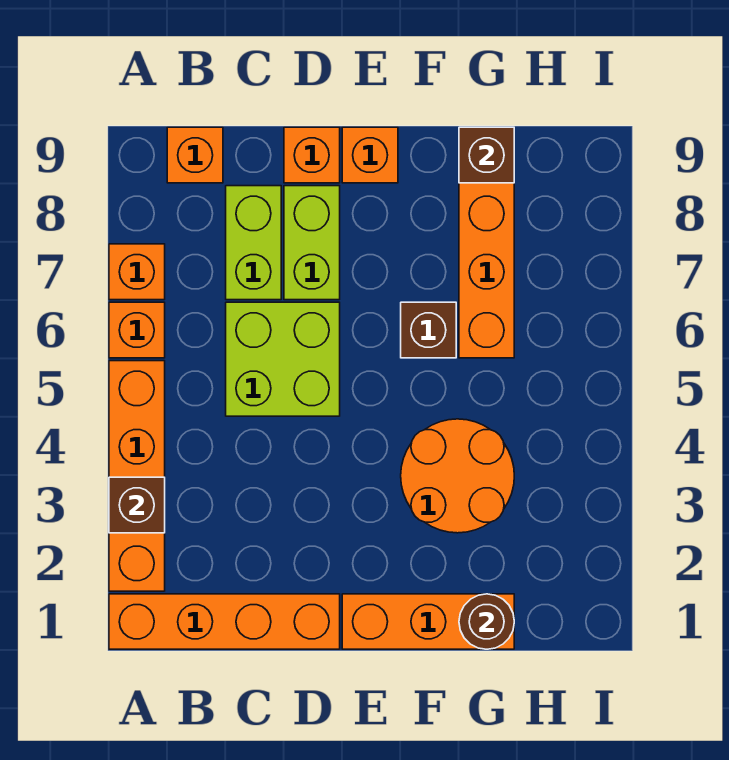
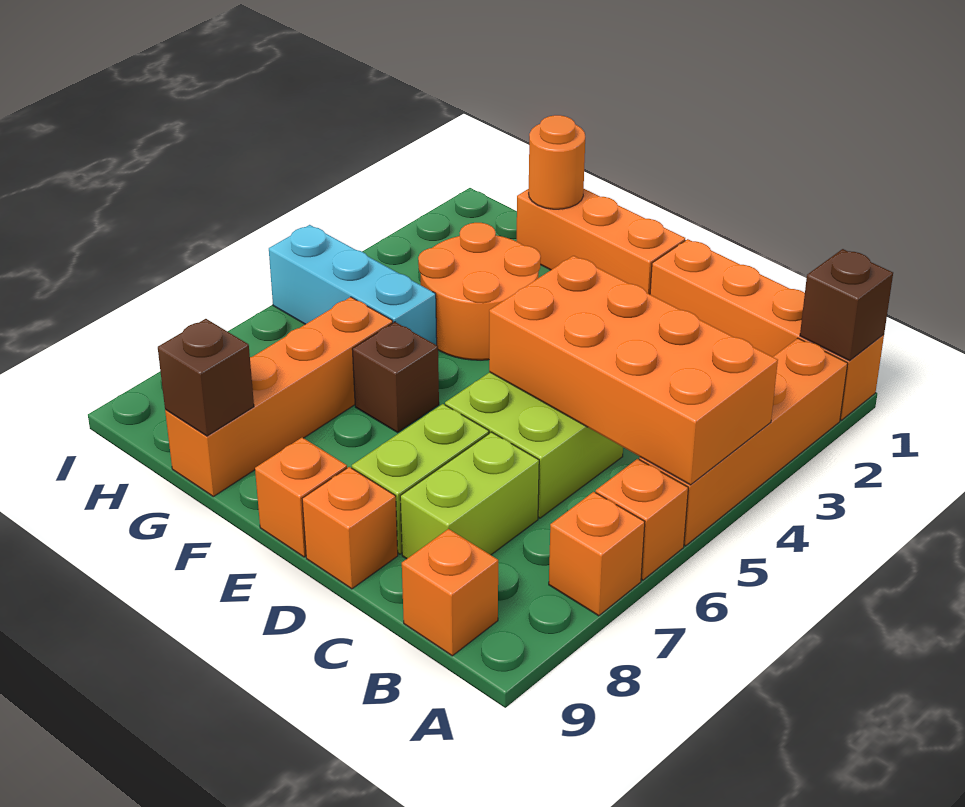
brown 1x1 brick [109,477,165,533] -> brown 1x1 brick moved to [800,249,893,361]
none -> orange 2x4 brick [489,256,778,485]
brown 1x1 round brick [459,594,514,649] -> orange 1x1 round brick [529,115,585,209]
none -> cyan 1x3 brick [269,225,437,345]

